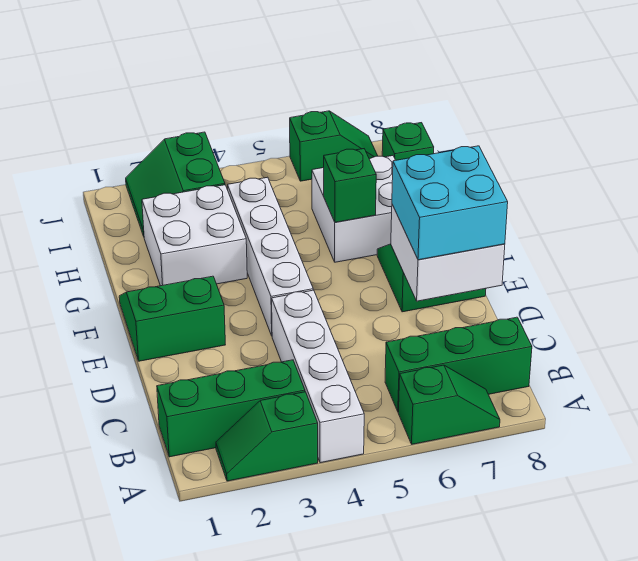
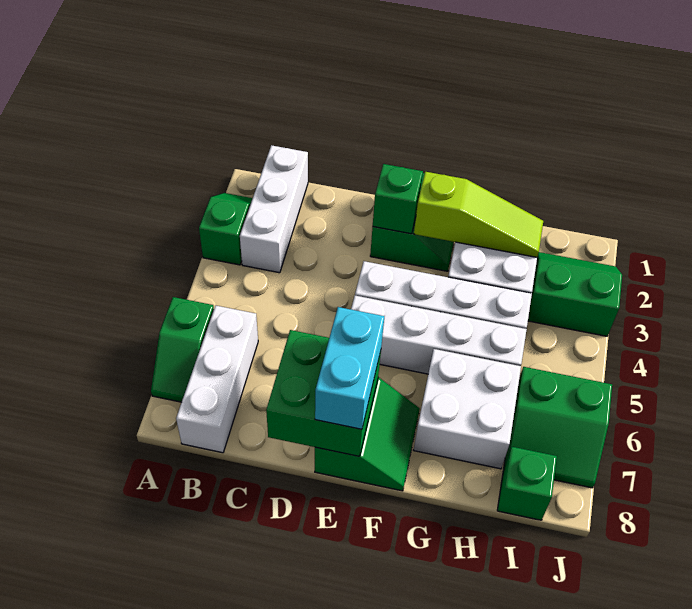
white 1x4 brick [272,290,364,463] -> white 1x4 brick moved to [351,296,527,374]
green 1x3 brick [157,360,305,457] -> white 1x3 brick [240,145,308,273]
green 1x3 brick [385,317,532,412] -> white 1x3 brick [176,306,258,453]
white 2x2 brick [391,205,505,301] -> green 2x2 brick [266,330,381,456]
cyan 2x2 brick [392,146,508,260] -> cyan 1x2 brick [315,307,384,429]
none -> lime 1x3 slope [414,172,543,257]
green 1x1 brick [324,149,376,222] -> green 1x1 brick moved to [373,164,423,234]
green 1x2 slope [290,111,378,181] -> green 2x2 slope [504,367,612,488]

